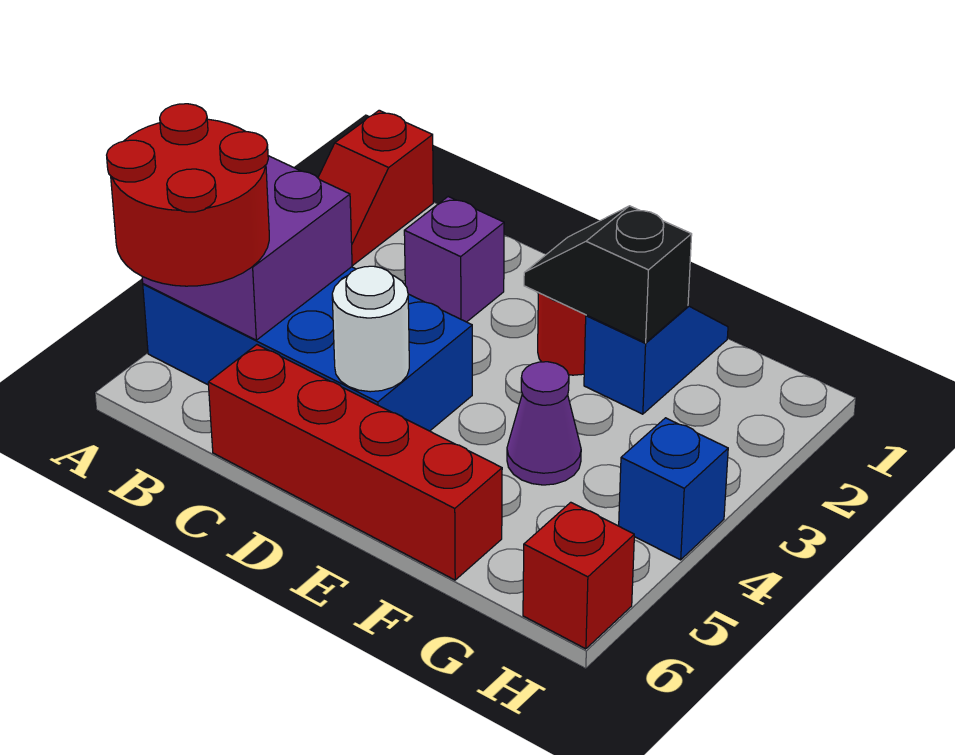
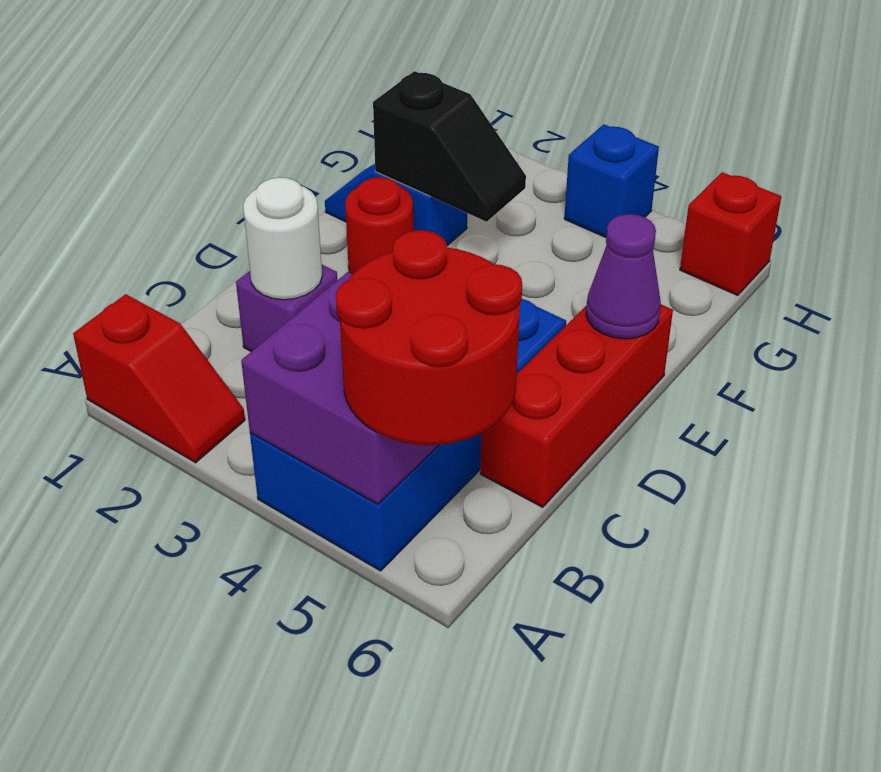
red 1x4 brick [208,345,502,580] -> red 1x3 brick [480,304,673,507]
white 1x1 round brick [332,266,409,392] -> white 1x1 round brick moved to [243,177,322,300]
black 1x2 slope [524,206,692,343] -> black 1x2 slope turned to [373,71,526,222]
purple 1x1 cone [507,362,581,485] -> purple 1x1 cone moved to [586,214,661,339]

